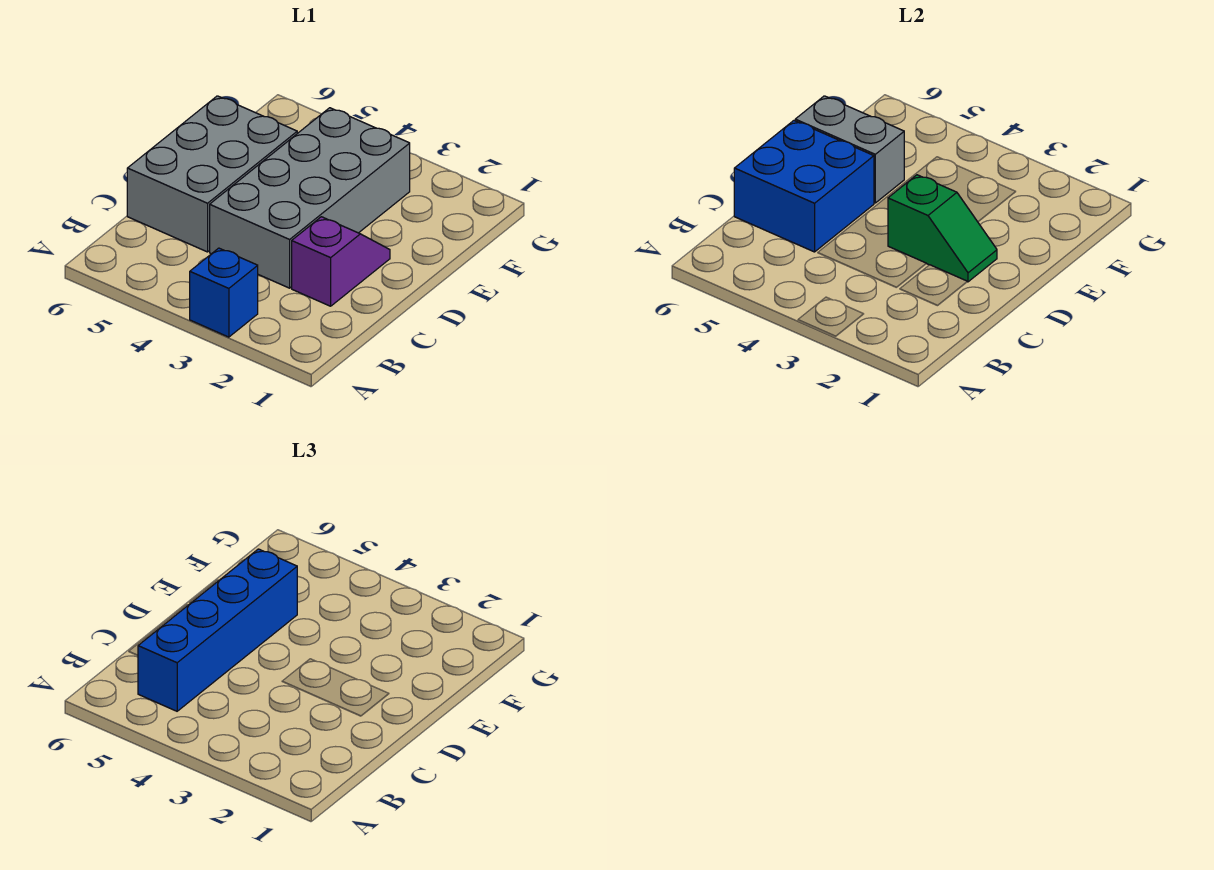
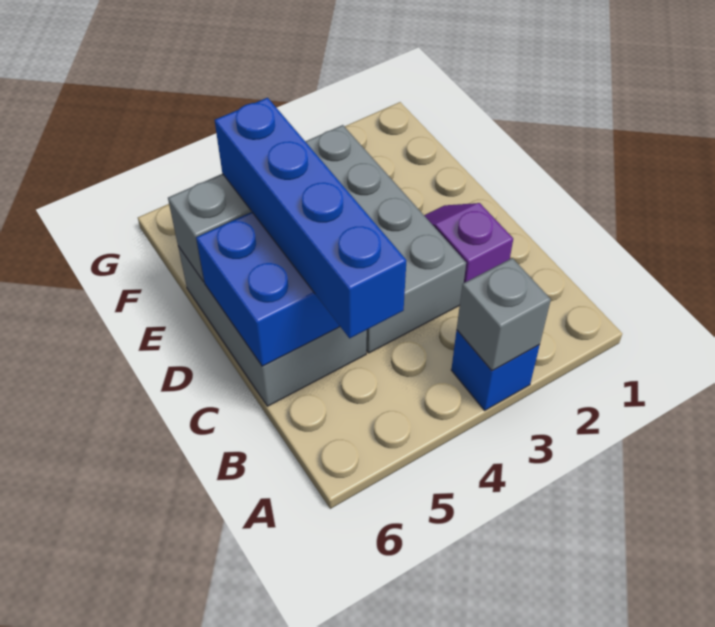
none -> grey 1x1 brick [457,258,551,371]
green 1x2 slope [888,175,997,282] -> none

